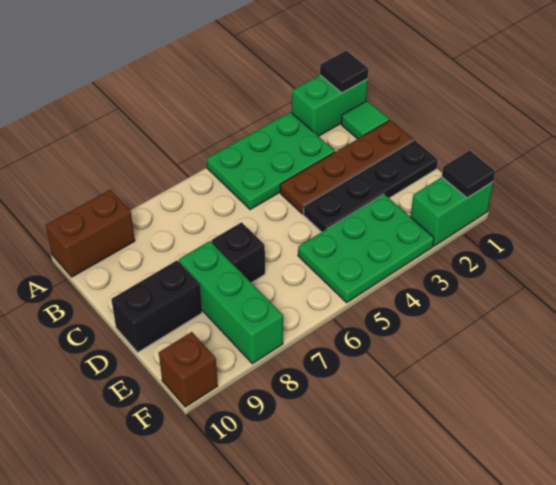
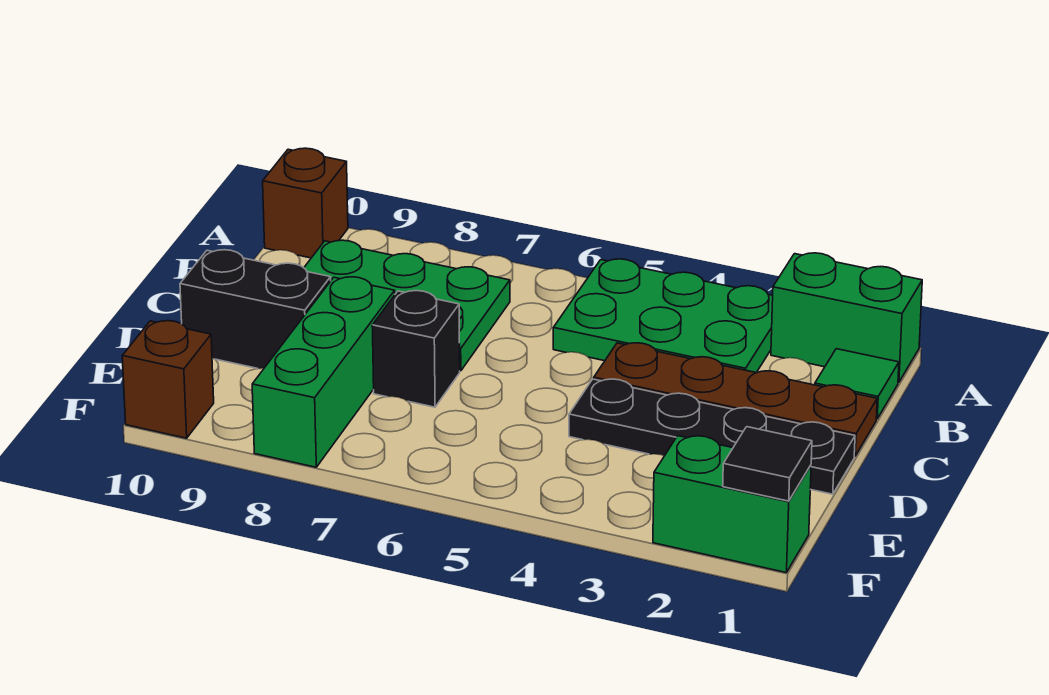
black 1x1 tile [320,50,368,93] -> none
brown 1x2 brick [46,190,135,277] -> brown 1x1 brick [263,148,348,258]
green 2x3 plate [298,194,434,302] -> green 2x3 plate moved to [304,240,510,371]

